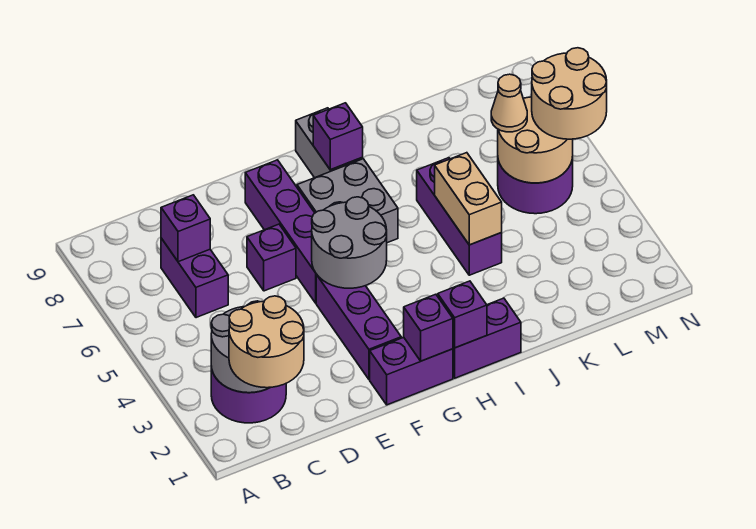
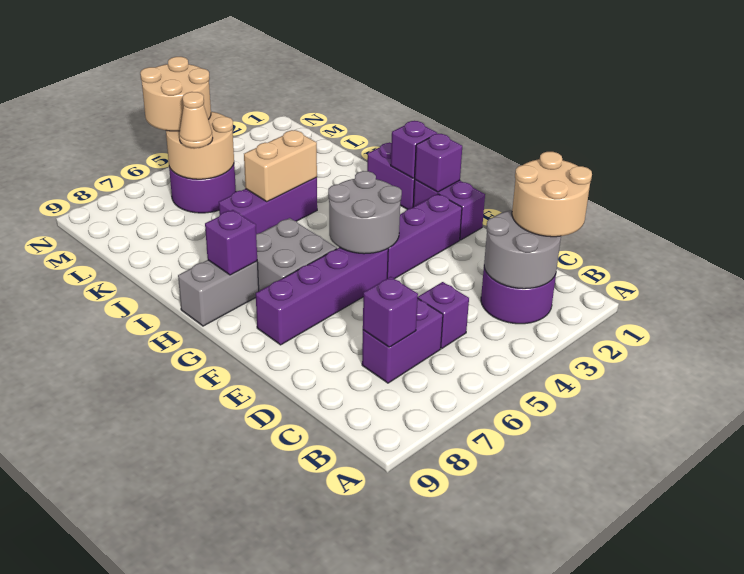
purple 1x1 brick [247,224,296,291] -> purple 1x1 brick moved to [418,282,469,348]

